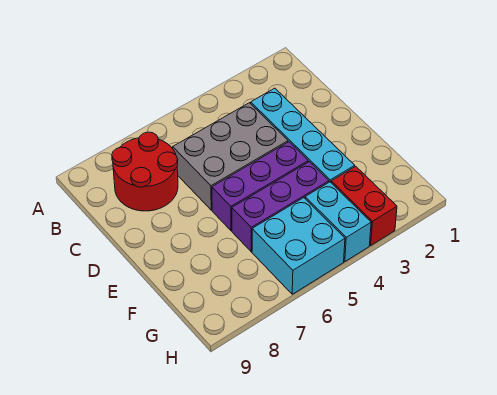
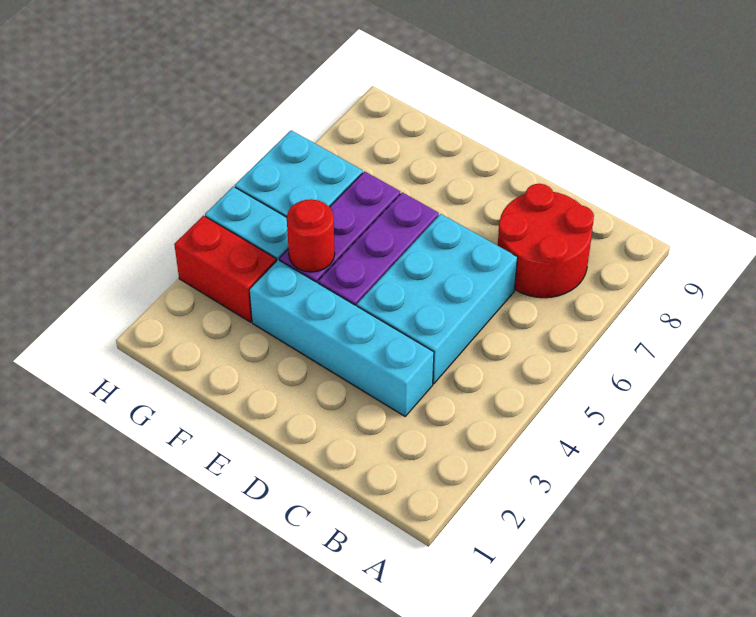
grey 2x3 brick [173,103,288,210] -> cyan 2x3 brick [357,214,518,384]
none -> red 1x1 round brick [287,199,335,272]

